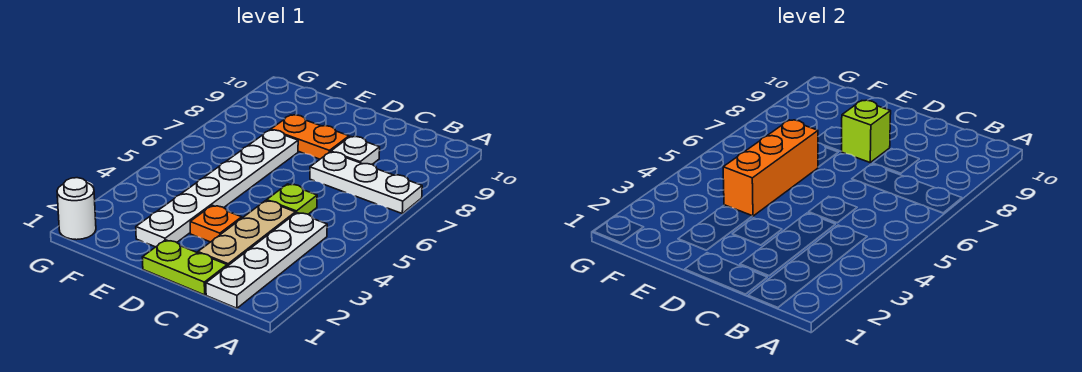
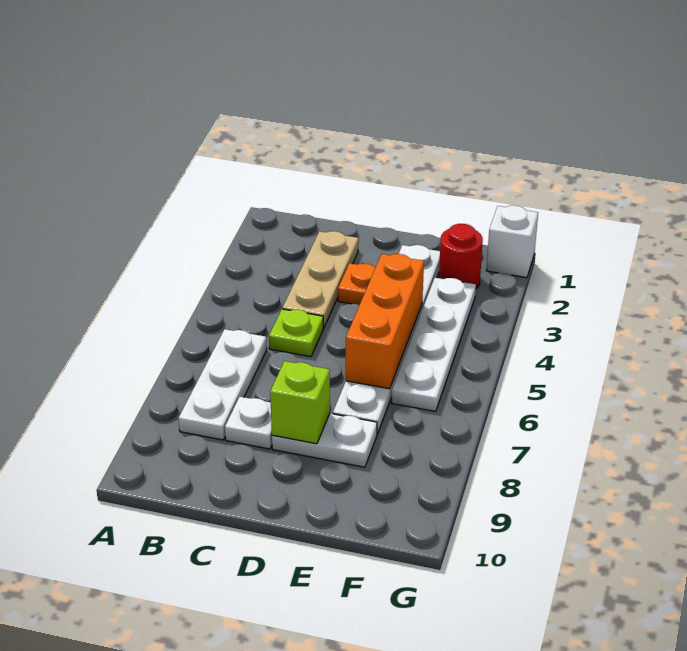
white 1x3 plate [310,152,422,213] -> white 1x3 plate turned to [179,329,267,440]
white 1x4 plate [206,213,327,308] -> white 1x4 plate moved to [392,278,476,412]
lime 1x2 plate [142,240,227,295] -> none
orange 1x2 plate [271,115,349,159] -> white 1x2 plate [272,413,377,467]
none -> red 1x1 round brick [439,224,483,288]
white 1x1 round brick [57,178,96,240] -> white 1x1 brick [486,206,538,278]

